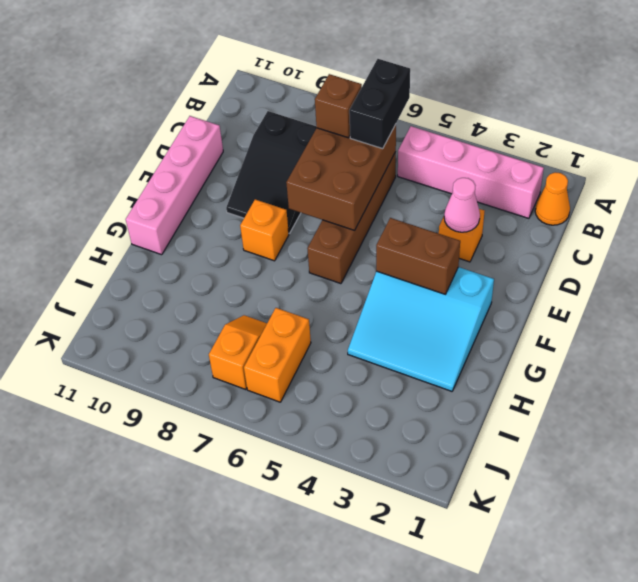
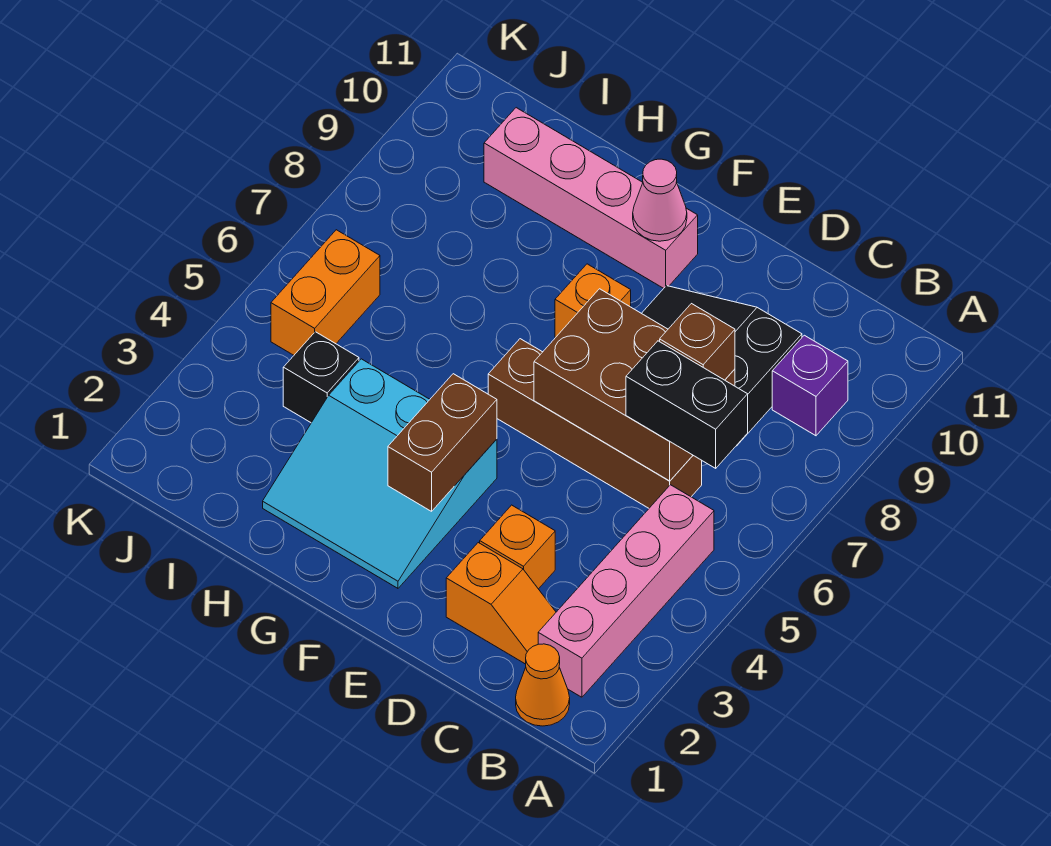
none -> purple 1x1 brick [772,335,848,436]
pink 1x1 cone [444,178,480,232] -> pink 1x1 cone moved to [633,159,687,241]
pink 1x4 brick [126,116,223,255] -> pink 1x4 brick moved to [484,108,698,288]
cyan 3x3 slope [348,267,494,391] -> cyan 3x3 slope turned to [263,359,497,588]
none -> black 1x1 brick [283,332,359,423]
orange 1x2 brick [244,308,311,402] -> orange 1x2 brick turned to [271,230,380,355]
orange 1x2 slope [209,315,267,389] -> orange 1x2 slope moved to [446,543,556,664]

